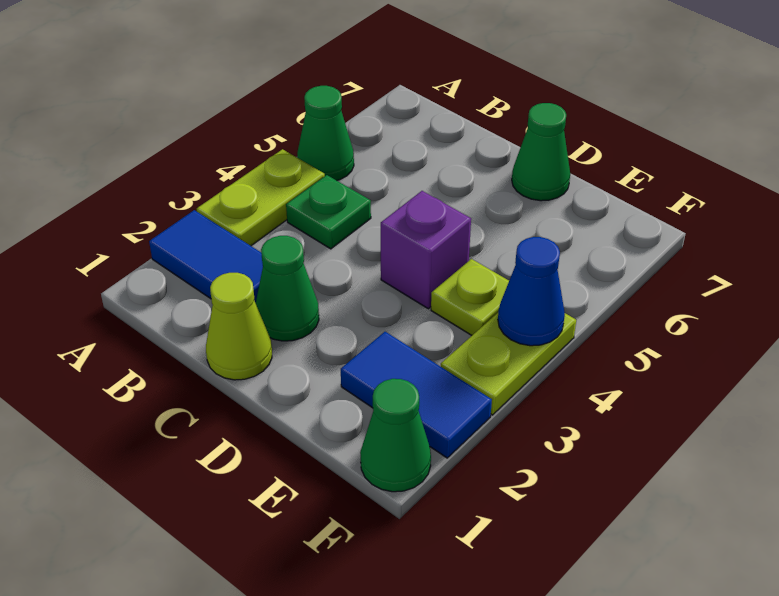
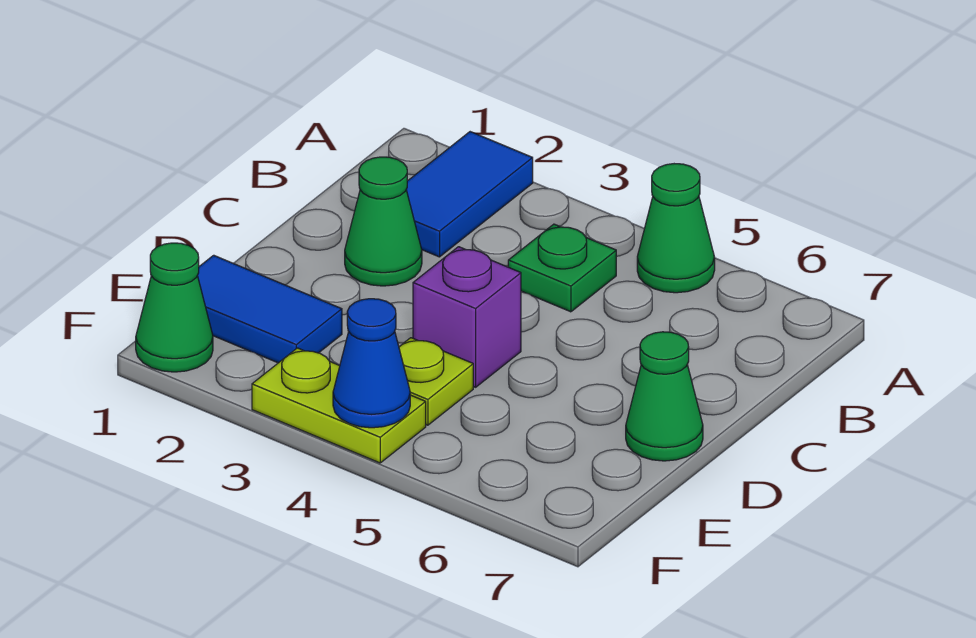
lime 1x2 plate [197,149,325,246] -> none
lime 1x1 cone [206,273,272,380] -> none
blue 1x2 tile [341,332,492,458] -> blue 1x2 tile turned to [198,255,342,363]

